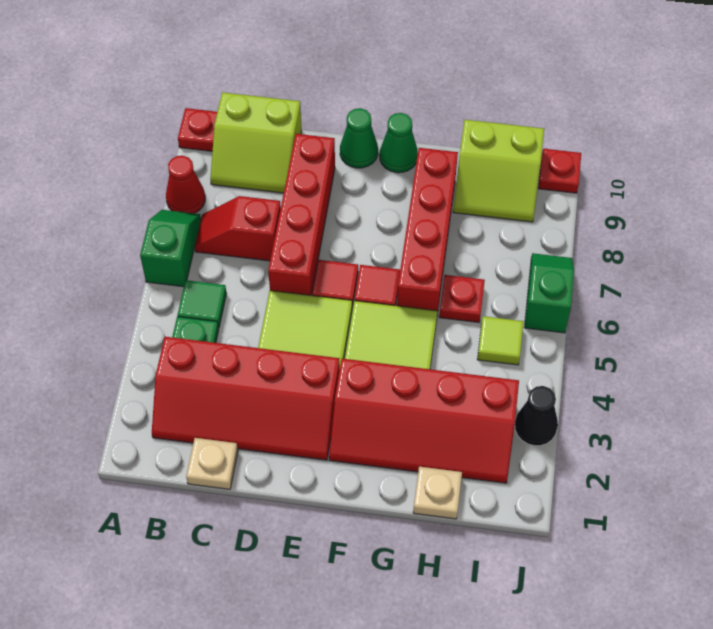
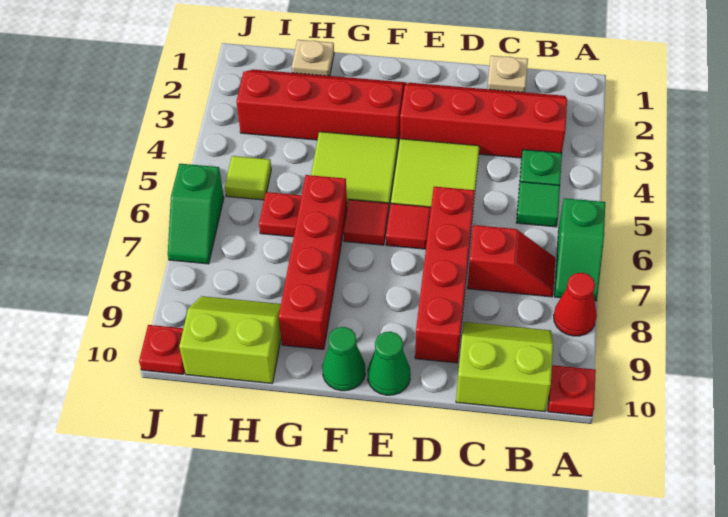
black 1x1 cone [515,386,558,446] -> none

